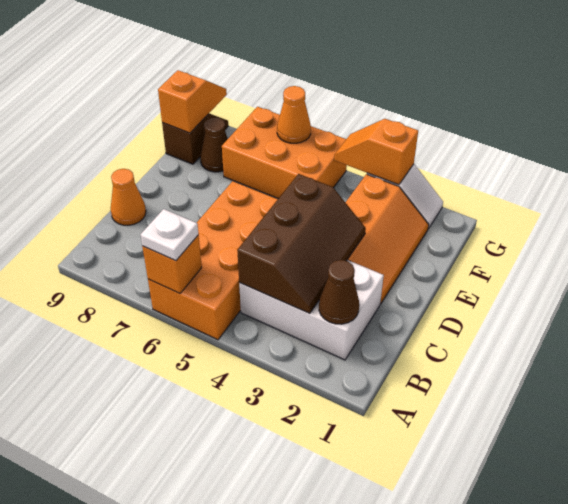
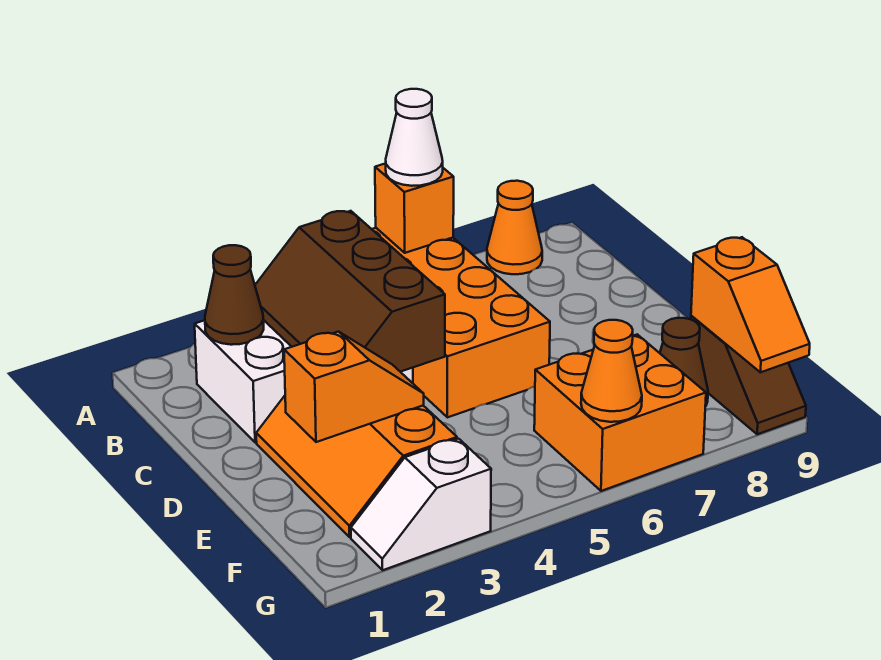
white 1x1 plate [141,209,198,261] -> white 1x1 cone [386,89,443,186]
orange 1x1 cone [111,169,146,225] -> orange 1x1 cone moved to [487,181,542,274]
orange 2x3 brick [222,107,347,199] -> orange 2x2 brick [534,334,706,491]
orange 1x2 slope [334,119,418,185] -> orange 1x2 slope moved to [284,332,424,442]

